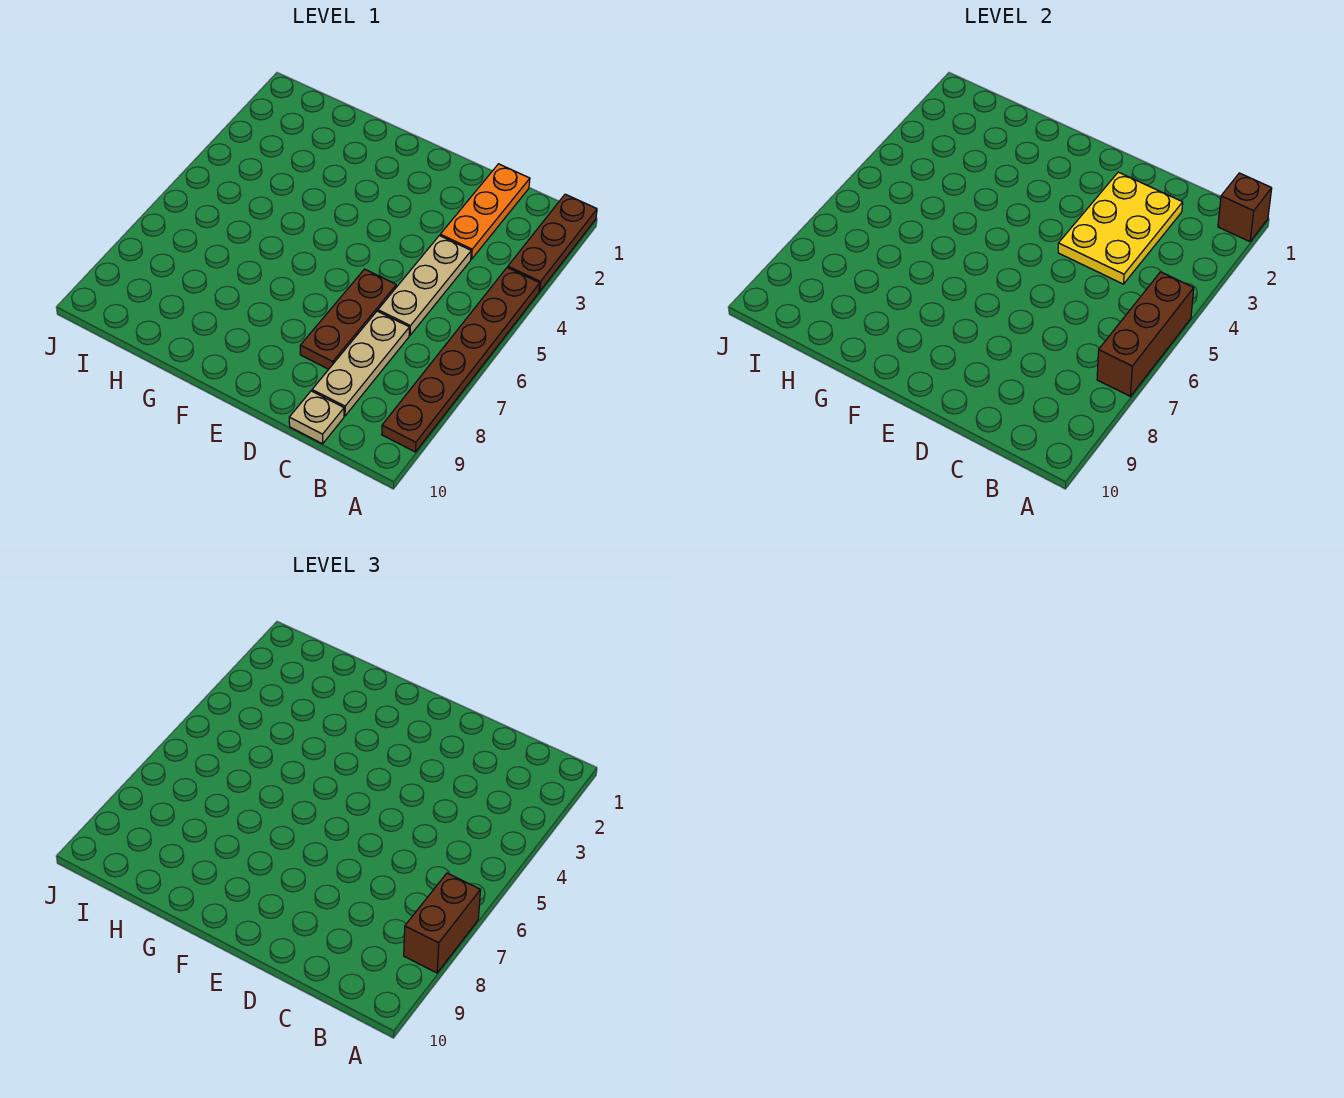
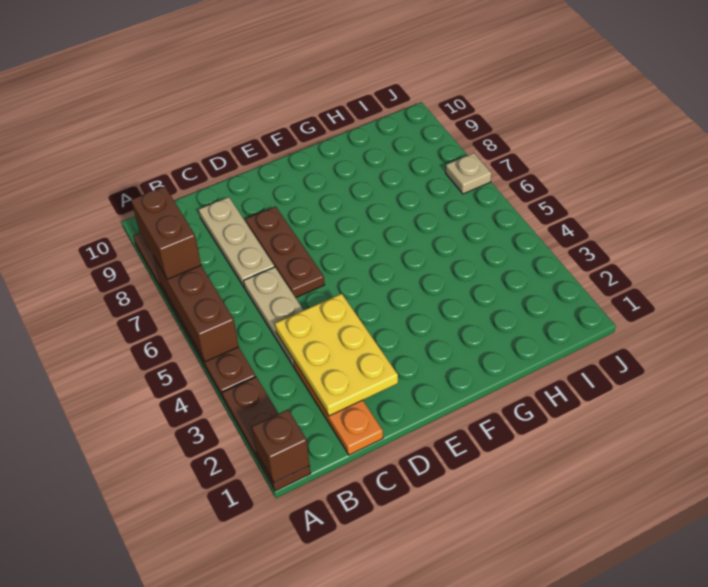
tan 1x1 plate [289,391,344,444] -> tan 1x1 plate moved to [446,153,491,194]

